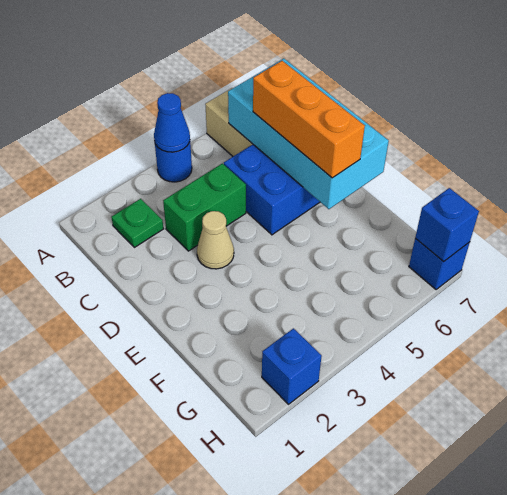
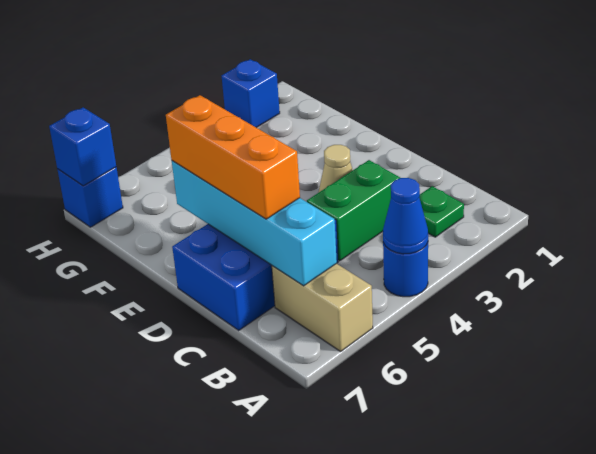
cyan 2x4 brick [228,59,389,209] -> cyan 1x4 brick [172,161,337,286]

